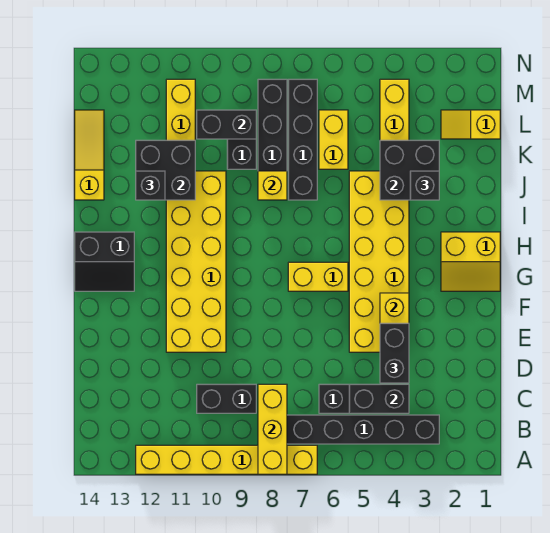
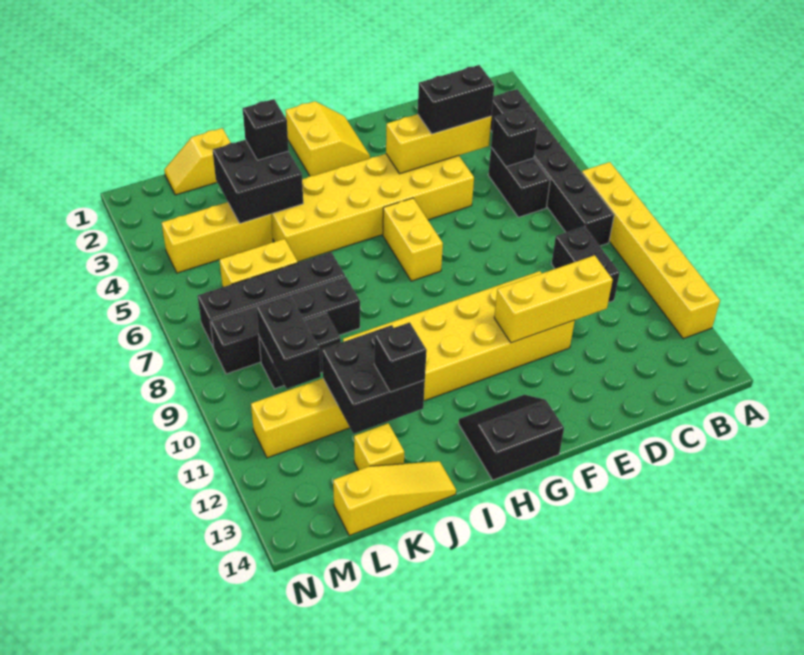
yellow 1x3 brick [258,384,287,474] -> yellow 1x3 brick moved to [494,255,613,343]
black 1x2 brick [349,384,409,413] -> black 1x1 brick [491,108,538,167]
black 2x2 slope [75,232,134,291] -> black 2x2 slope turned to [459,395,564,480]
yellow 1x1 brick [258,171,287,200] -> yellow 1x1 brick moved to [354,423,404,470]
yellow 1x3 slope [75,110,104,200] -> yellow 1x3 slope turned to [333,461,456,536]
yellow 1x2 slope [441,110,500,139] -> yellow 1x2 slope turned to [164,128,231,195]

